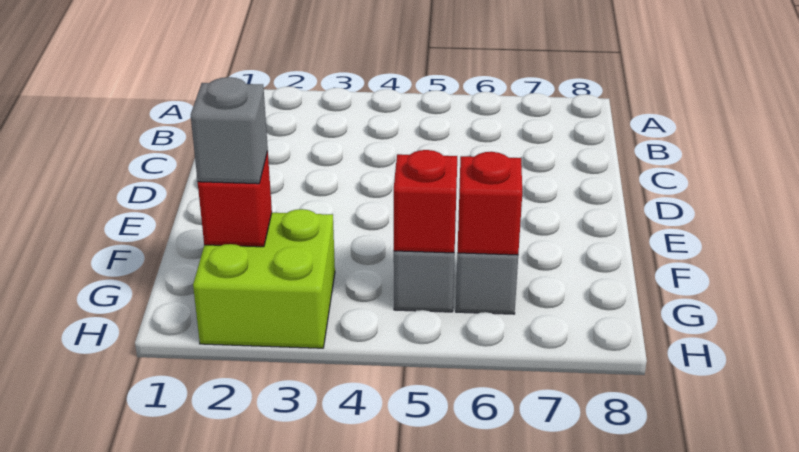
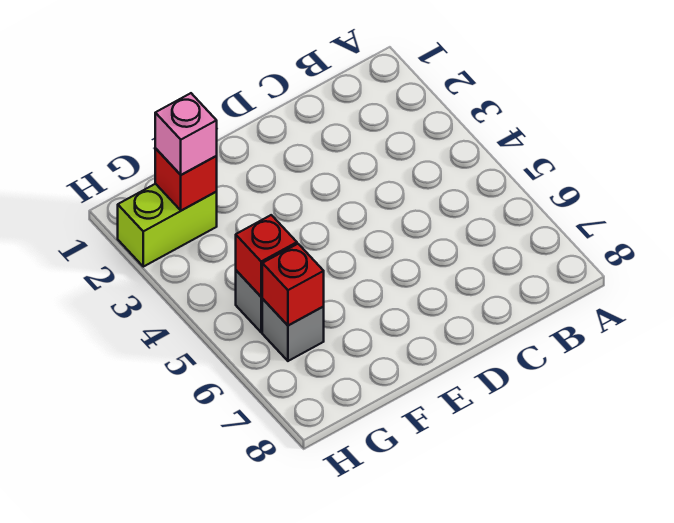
lime 2x2 brick [193,209,335,348] -> lime 1x2 brick [118,184,217,267]
grey 1x1 brick [191,77,268,184] -> pink 1x1 brick [155,93,217,175]

